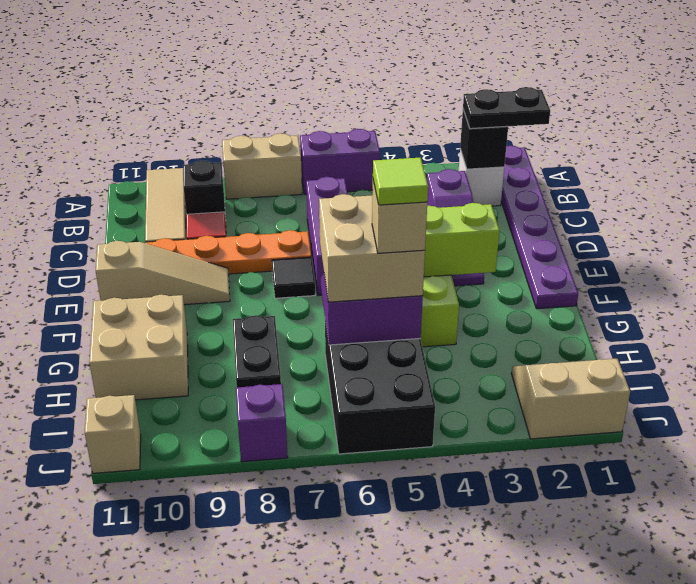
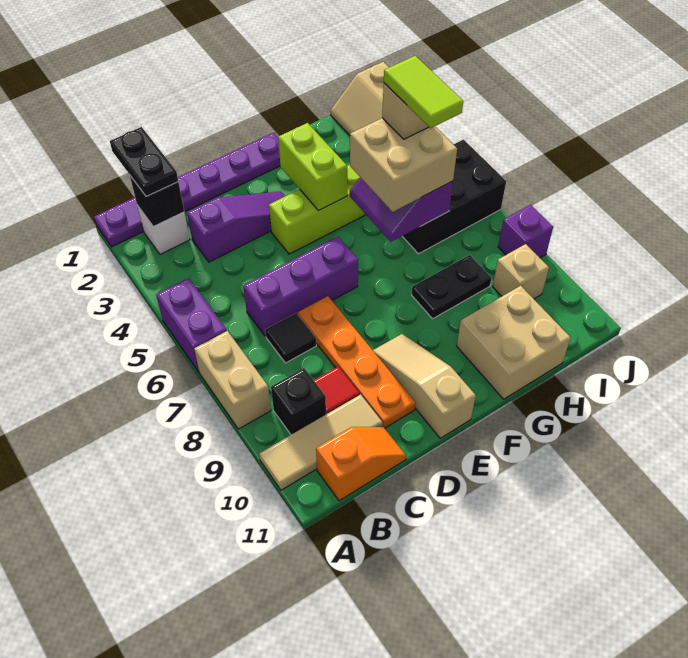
none -> orange 1x2 slope [316,427,406,501]
black 1x1 tile [272,257,315,298] -> black 1x1 tile moved to [265,313,316,363]
lime 1x1 tile [373,158,428,205] -> lime 1x2 tile [384,56,463,128]
tan 1x1 brick [85,395,141,473] -> tan 1x1 brick moved to [493,244,549,299]

